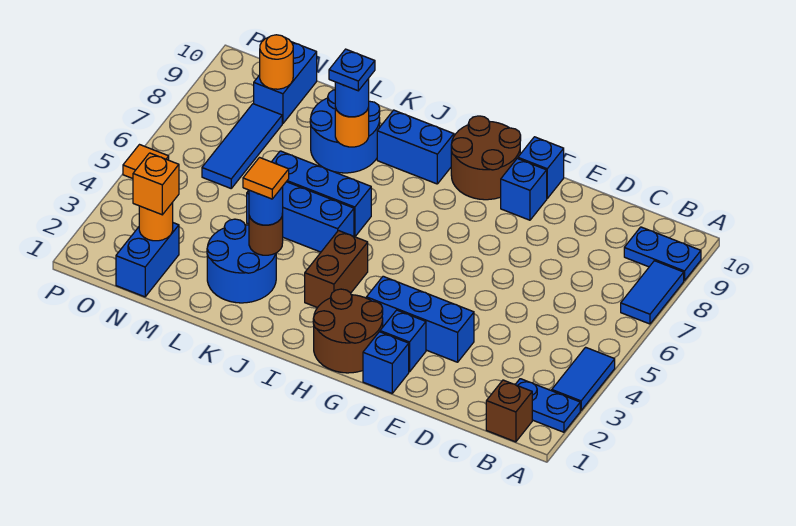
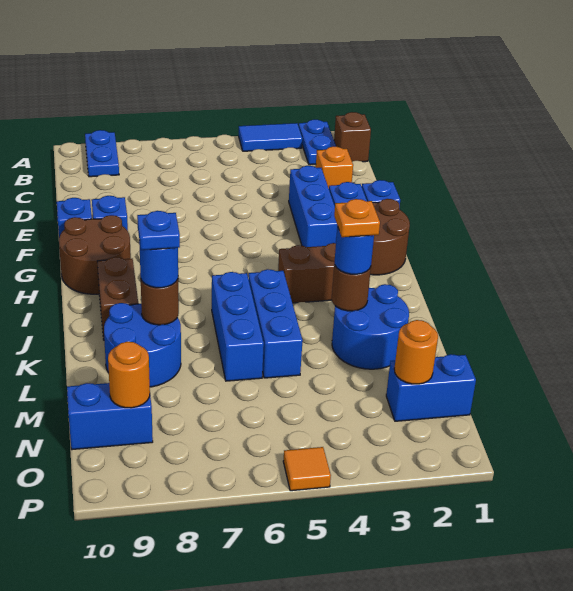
blue 1x2 tile [621,261,684,324] -> none
blue 1x2 brick [377,110,454,184] -> brown 1x2 brick [97,257,138,340]
orange 1x1 tile [243,158,289,199] -> orange 1x1 plate [334,199,380,237]
orange 1x1 round brick [335,108,369,147] -> brown 1x1 round brick [141,280,179,325]
orange 1x1 brick [133,153,179,215] -> orange 1x1 brick moved to [316,146,353,188]
blue 1x3 tile [202,104,282,188] -> none

